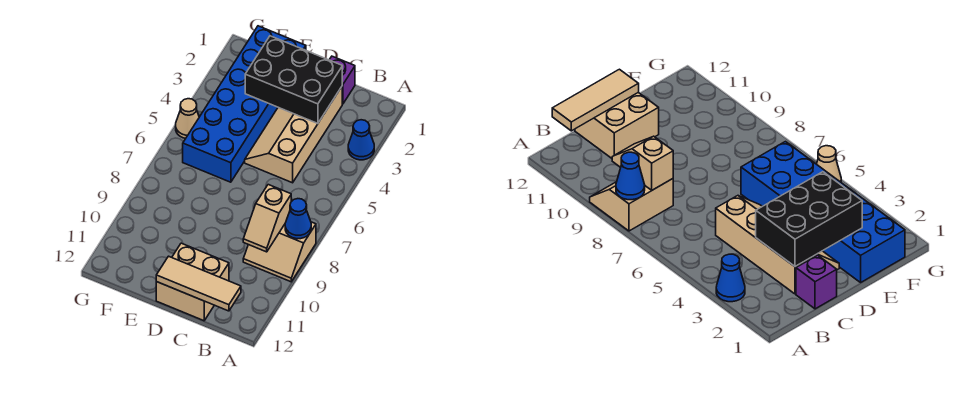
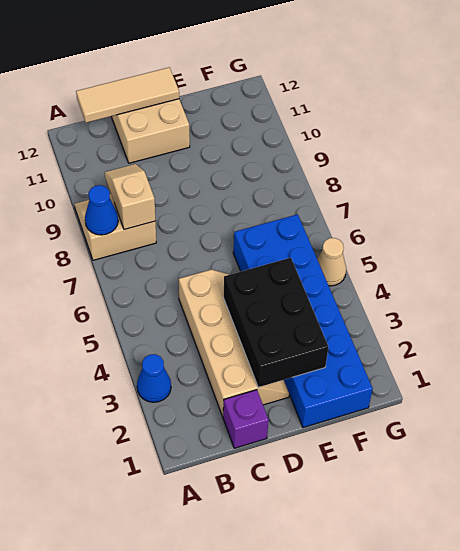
black 2x3 brick [245,36,342,124] -> black 2x3 brick turned to [224,258,329,387]

